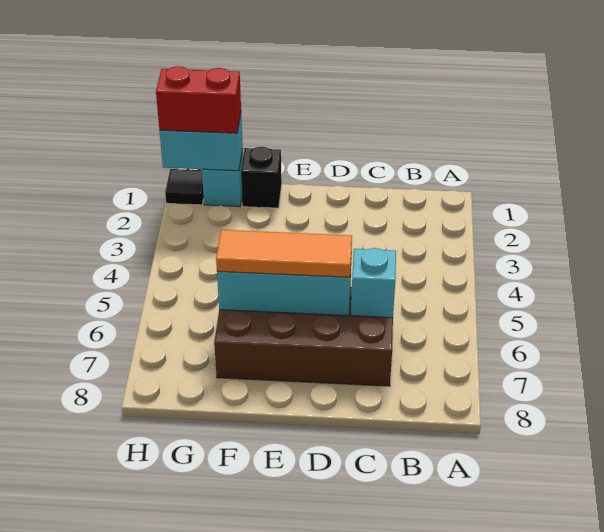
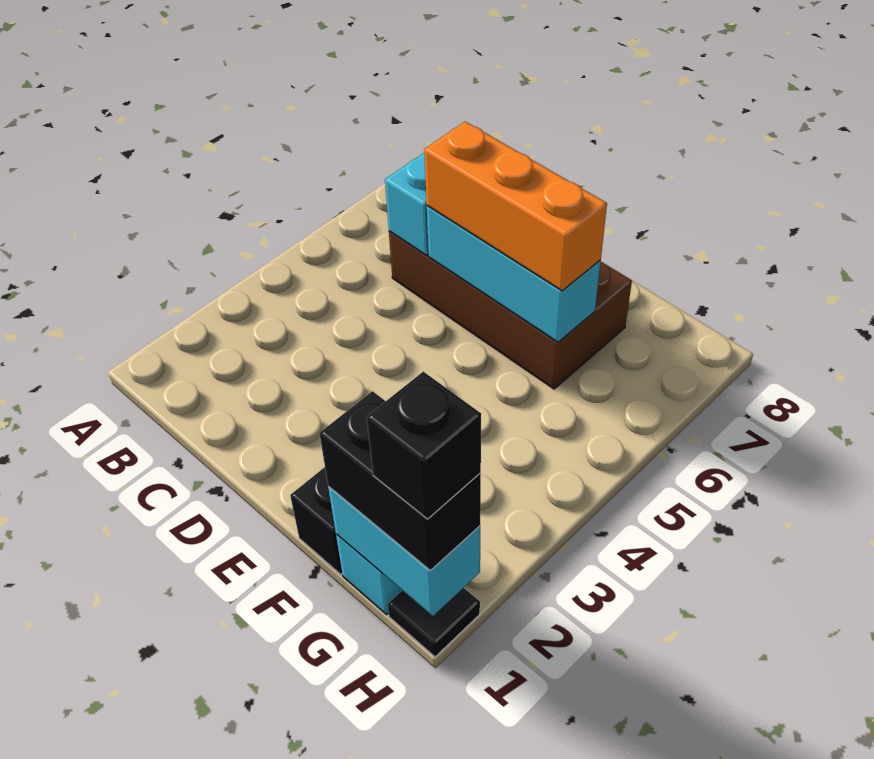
orange 1x3 tile [216,230,352,277] -> orange 1x3 brick [424,122,607,291]
red 1x2 brick [156,66,241,133] -> black 1x2 brick [319,391,481,570]
none -> black 1x1 brick [367,372,481,519]

